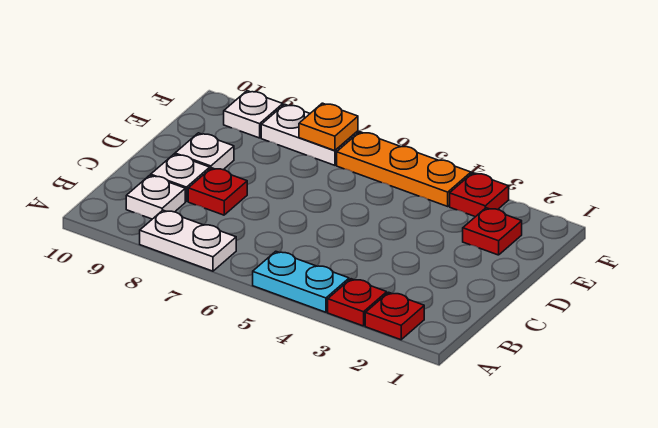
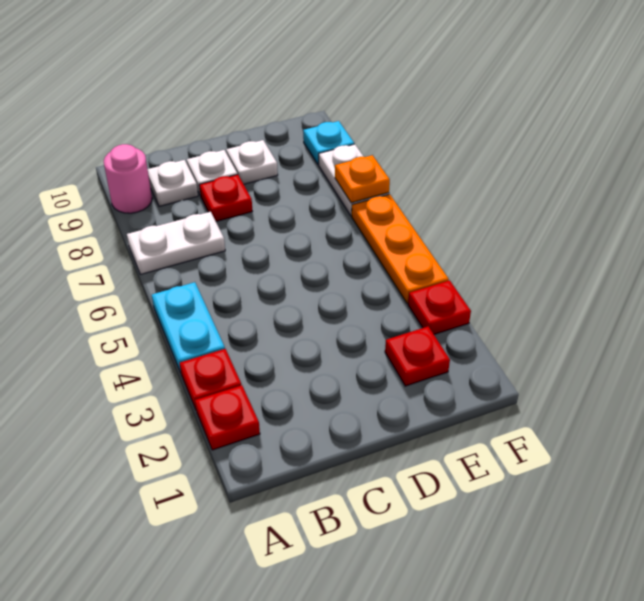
white 1x2 plate [140,210,236,271] -> white 1x2 plate turned to [127,212,225,274]
none -> pink 1x1 round brick [104,144,152,213]
white 1x1 plate [224,91,283,138] -> cyan 1x1 plate [303,121,354,165]

